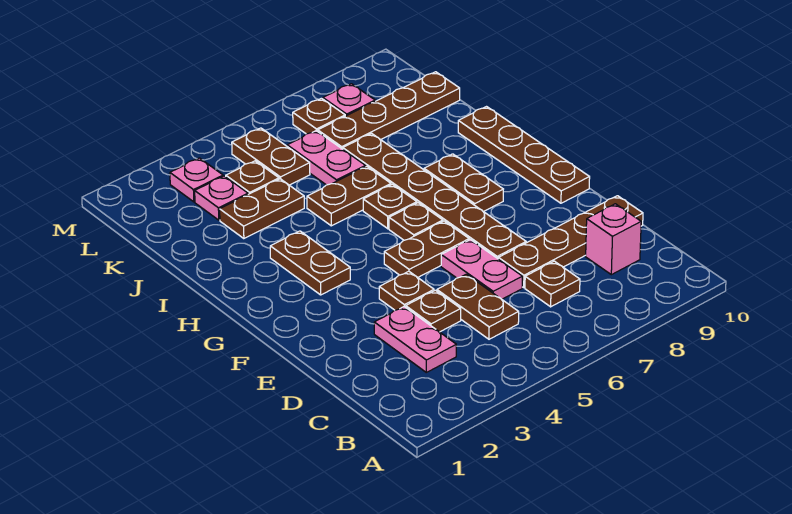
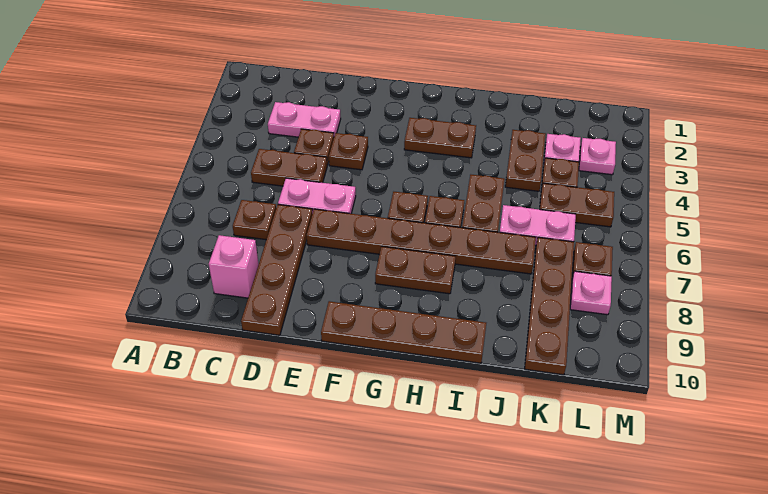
brown 1x2 plate [384,221,469,277] -> none

